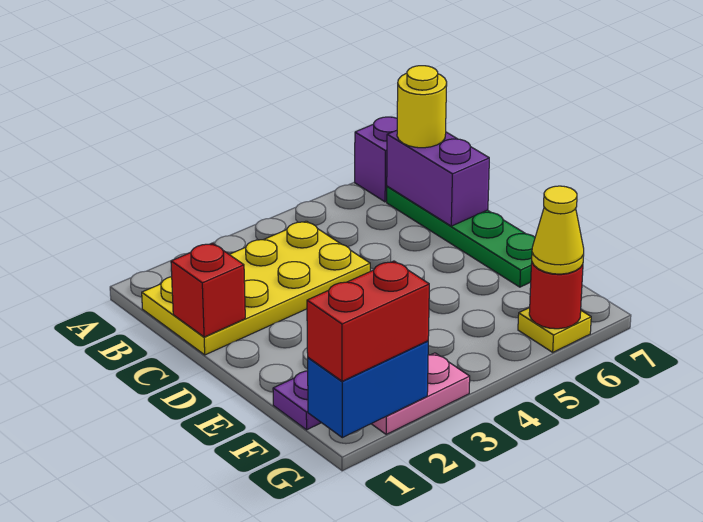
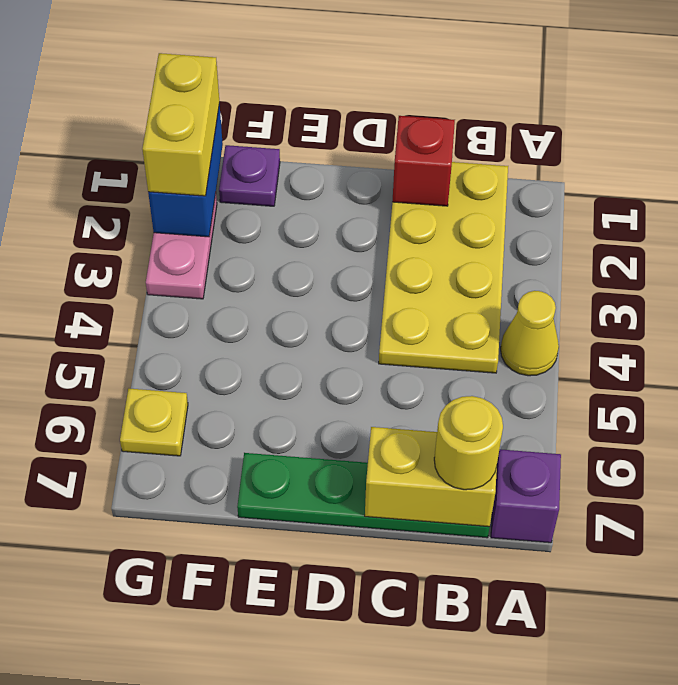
purple 1x2 brick [387,130,489,226] -> yellow 1x2 brick [365,427,497,527]
red 1x2 brick [307,261,429,381] -> yellow 1x2 brick [142,53,219,196]
red 1x1 round brick [529,263,583,329] -> none
yellow 1x1 cone [532,186,584,274] -> yellow 1x1 cone moved to [501,291,559,376]

